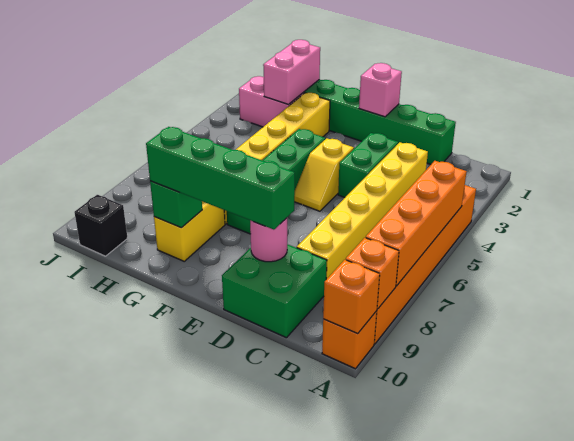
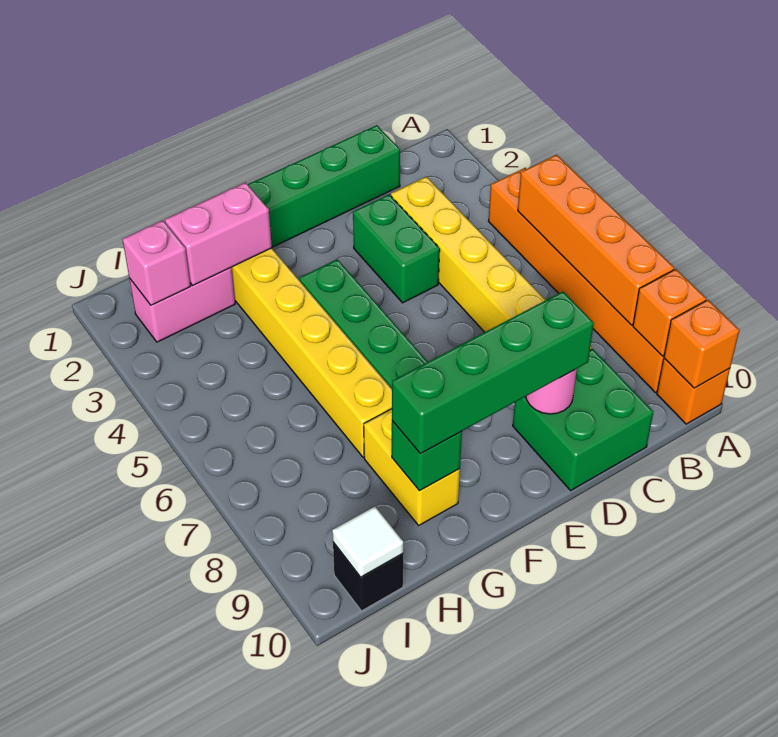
pink 1x1 brick [359,63,402,117] -> pink 1x1 brick moved to [123,220,190,305]
yellow 1x2 slope [294,138,354,211] -> none
pink 1x2 brick [263,40,320,104] -> pink 1x2 brick turned to [165,182,272,285]
none -> white 1x1 tile [332,507,403,577]

